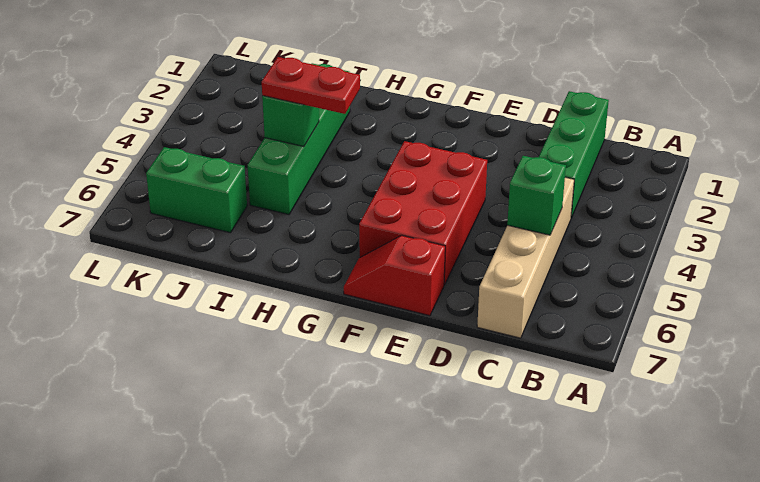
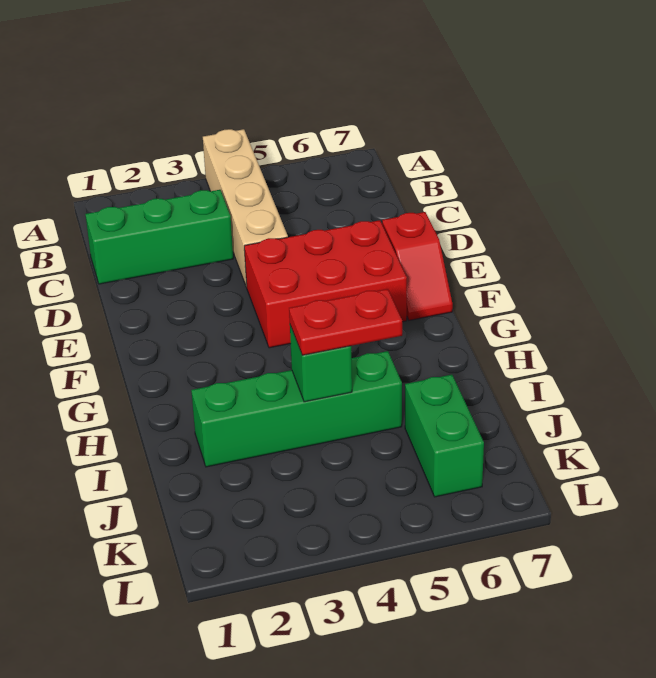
tan 1x4 brick [477,177,574,338] -> tan 1x4 brick turned to [203,129,288,287]
green 1x1 brick [507,156,566,235] -> none
red 1x2 plate [262,57,360,114] -> red 1x2 plate turned to [289,289,402,355]

